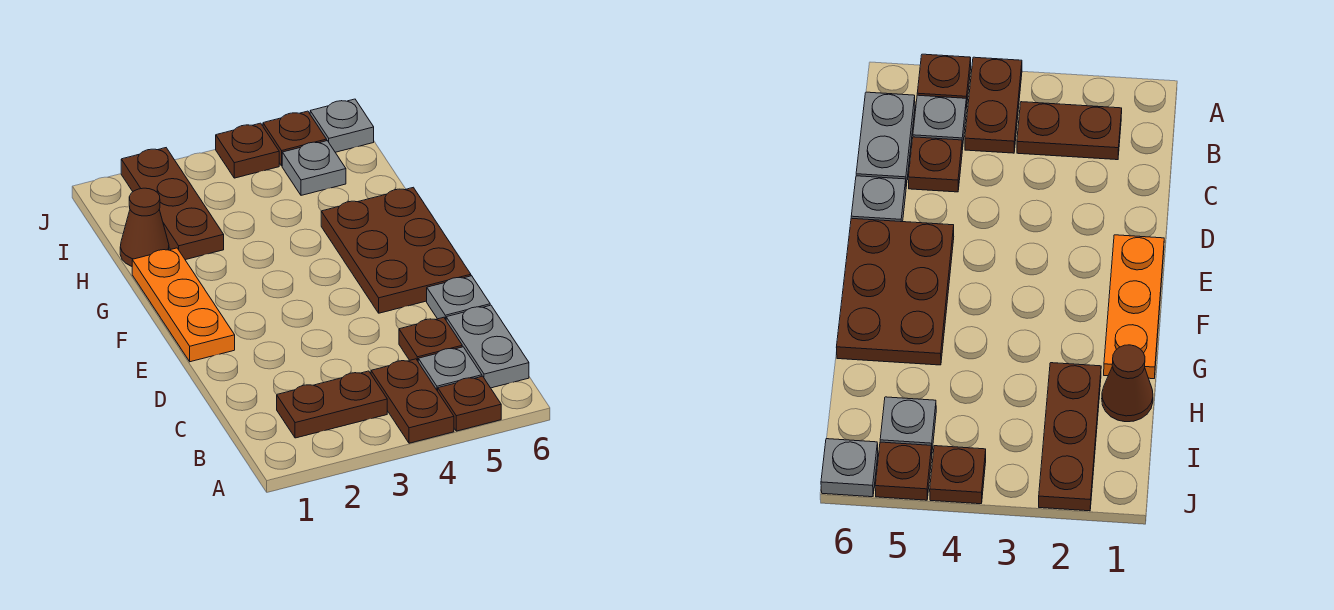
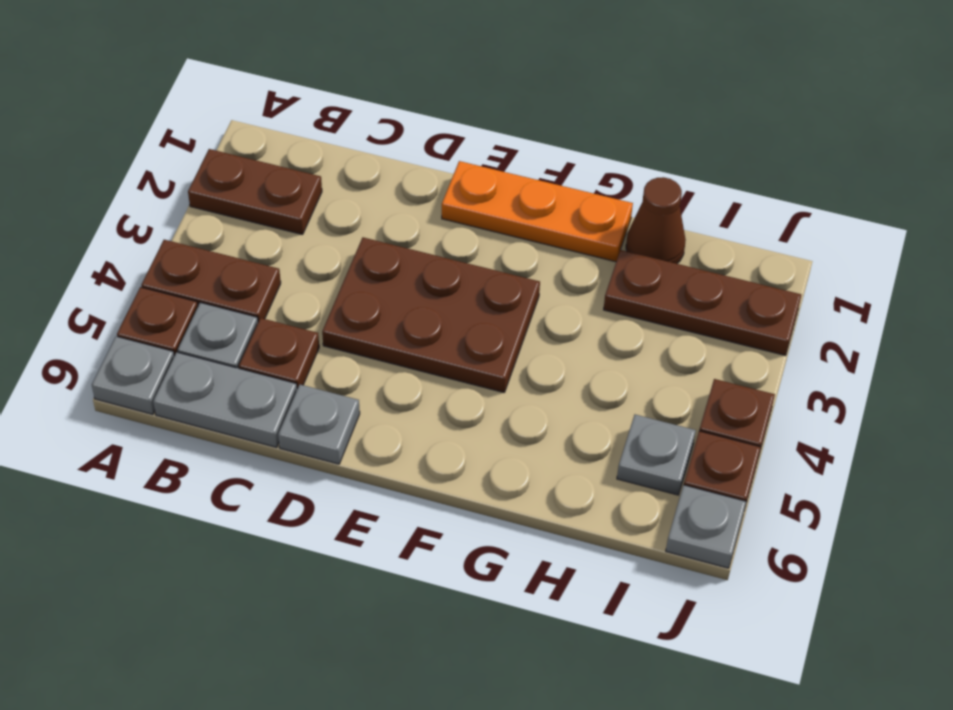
none -> grey 1x1 plate [92,336,174,414]
brown 1x2 plate [277,371,387,438] -> brown 1x2 plate turned to [188,149,322,235]
brown 2x3 plate [321,187,471,313] -> brown 2x3 plate moved to [322,237,540,392]

